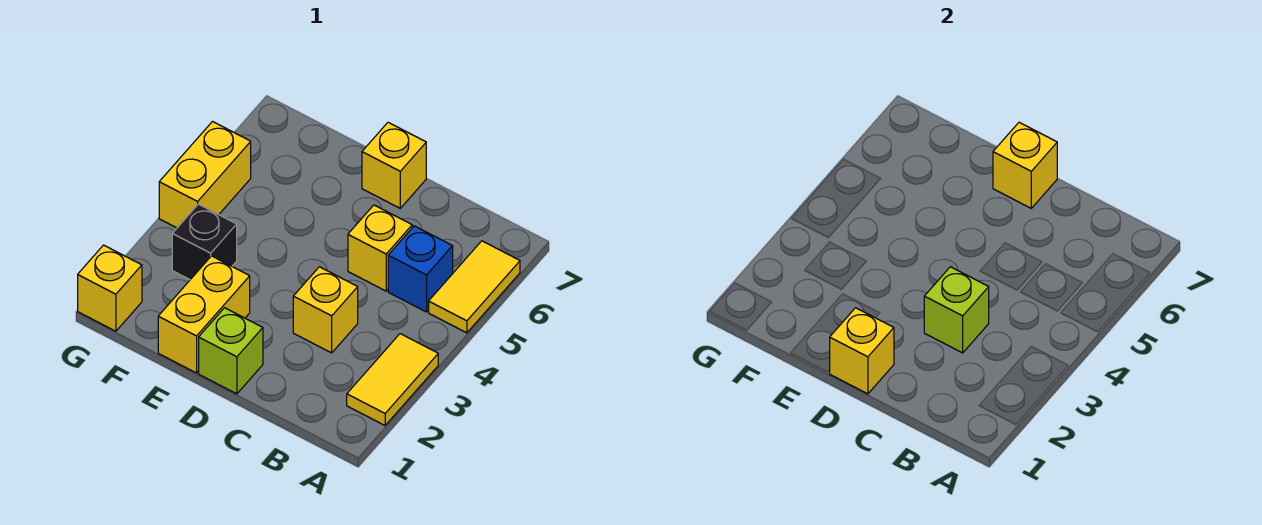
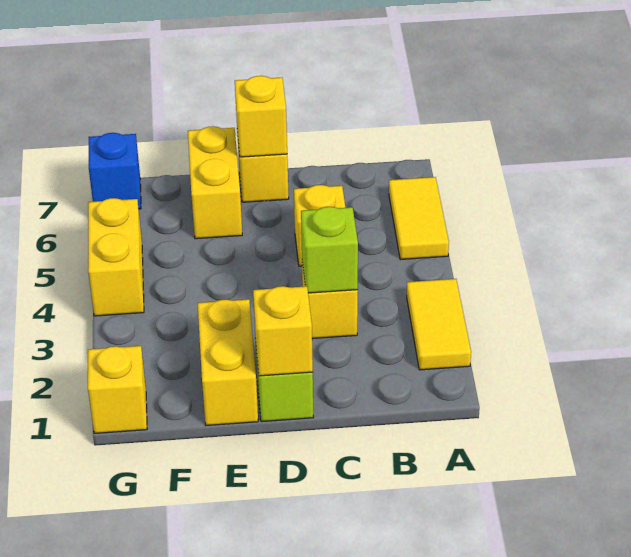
blue 1x1 brick [388,226,453,312] -> blue 1x1 brick moved to [89,133,141,209]
none -> yellow 1x2 brick [188,126,242,239]
black 1x1 brick [172,204,237,280] -> none

